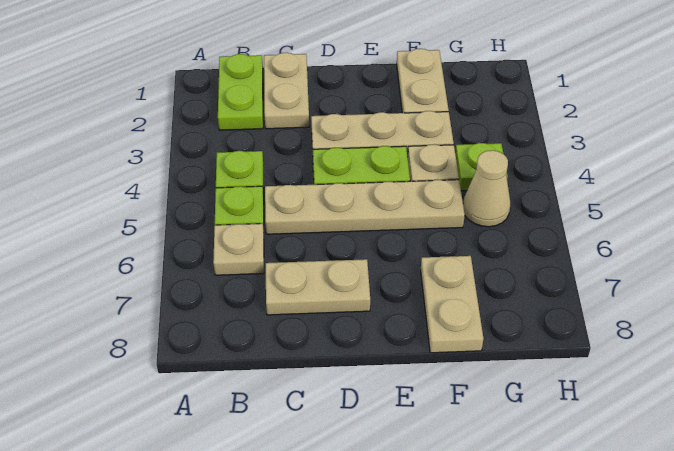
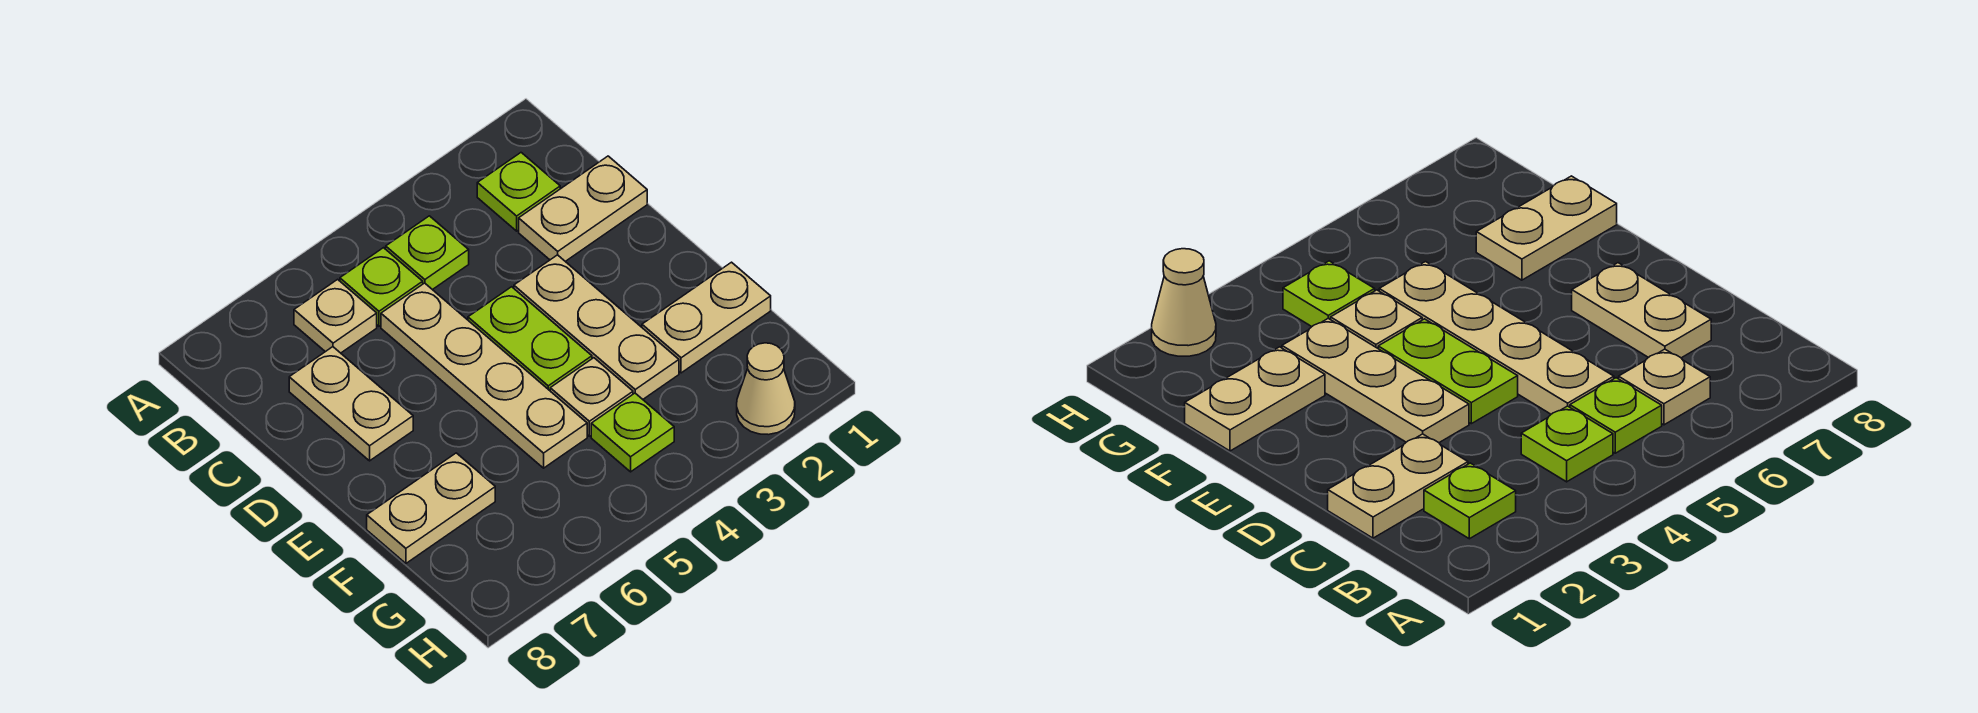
lime 1x2 plate [218,54,263,130] -> lime 1x1 plate [477,153,560,231]
tan 1x1 cone [463,150,510,227] -> tan 1x1 cone moved to [737,343,795,435]

